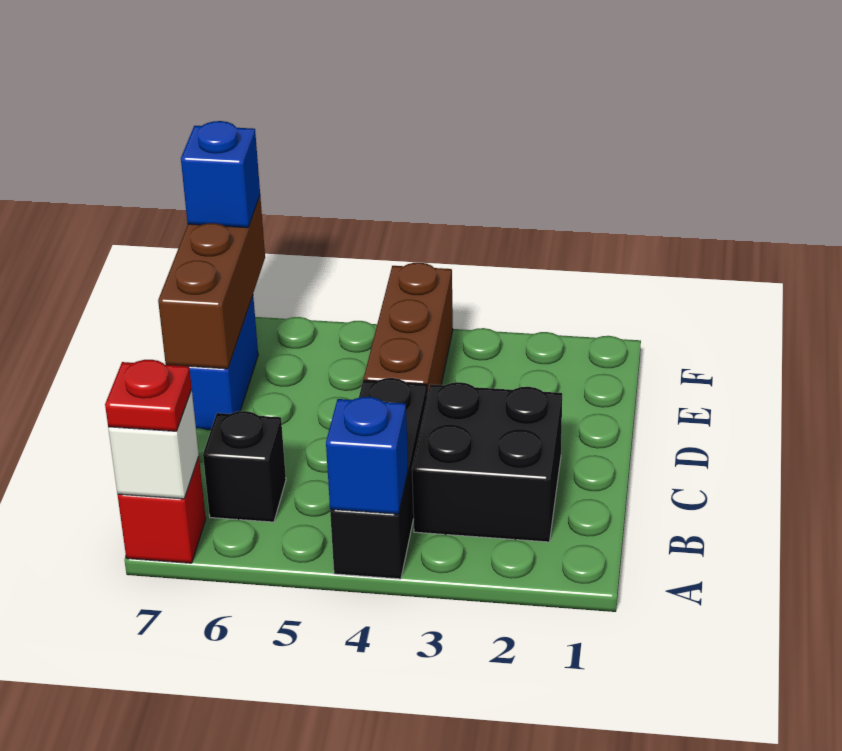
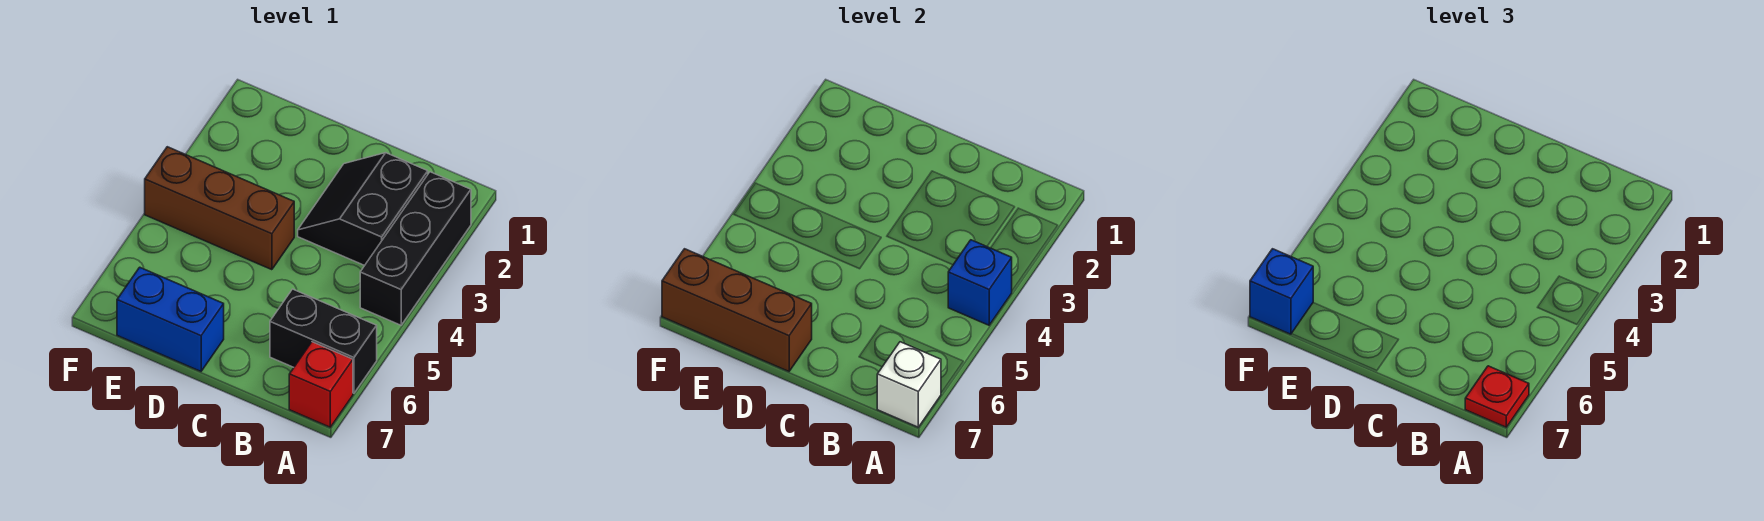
black 1x3 brick [330,378,427,579] -> black 1x3 brick turned to [360,172,471,325]
black 2x2 brick [412,382,562,542] -> black 2x2 slope [298,153,428,266]
black 1x1 brick [203,411,286,522] -> black 1x2 brick [270,289,377,393]

